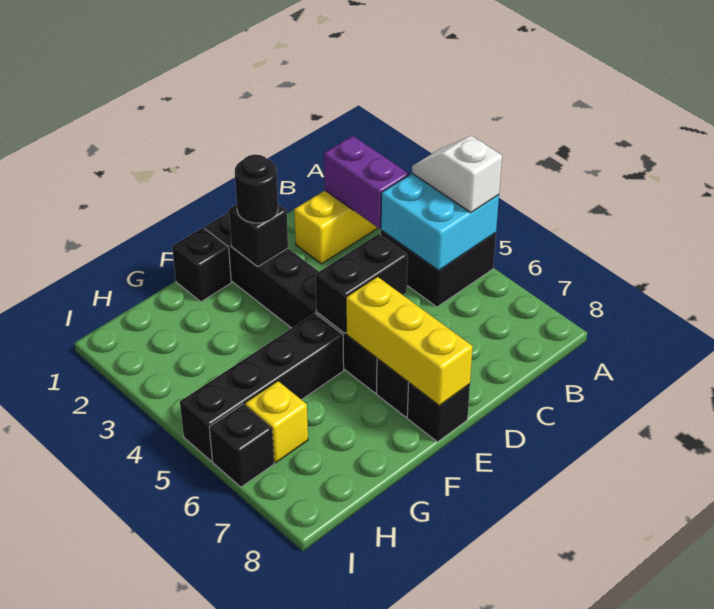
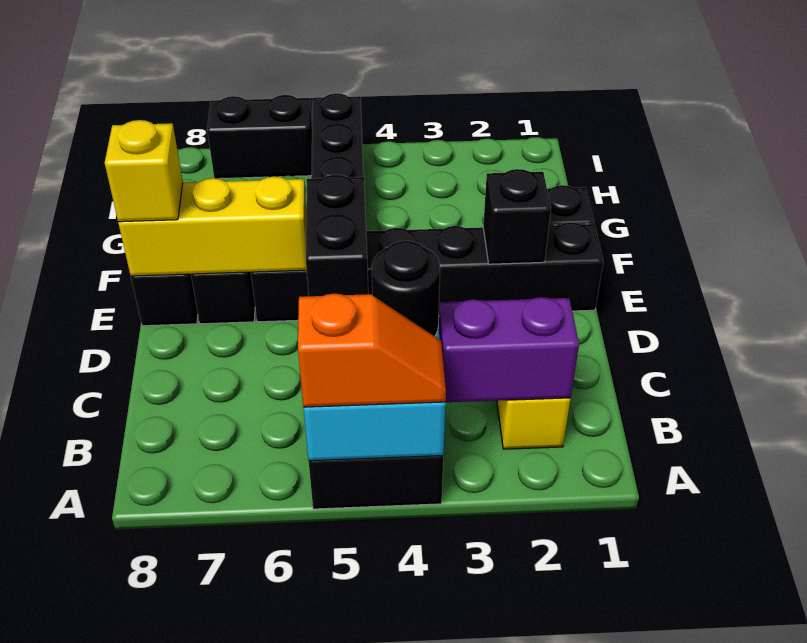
white 1x2 slope [412,136,502,213] -> orange 1x2 slope [298,294,446,407]
black 1x1 round brick [235,155,278,223] -> black 1x1 round brick moved to [372,241,440,336]
yellow 1x1 brick [245,381,308,463] -> yellow 1x1 brick moved to [105,120,183,222]
black 1x1 brick [209,404,274,487] -> black 1x2 brick [207,95,312,179]

